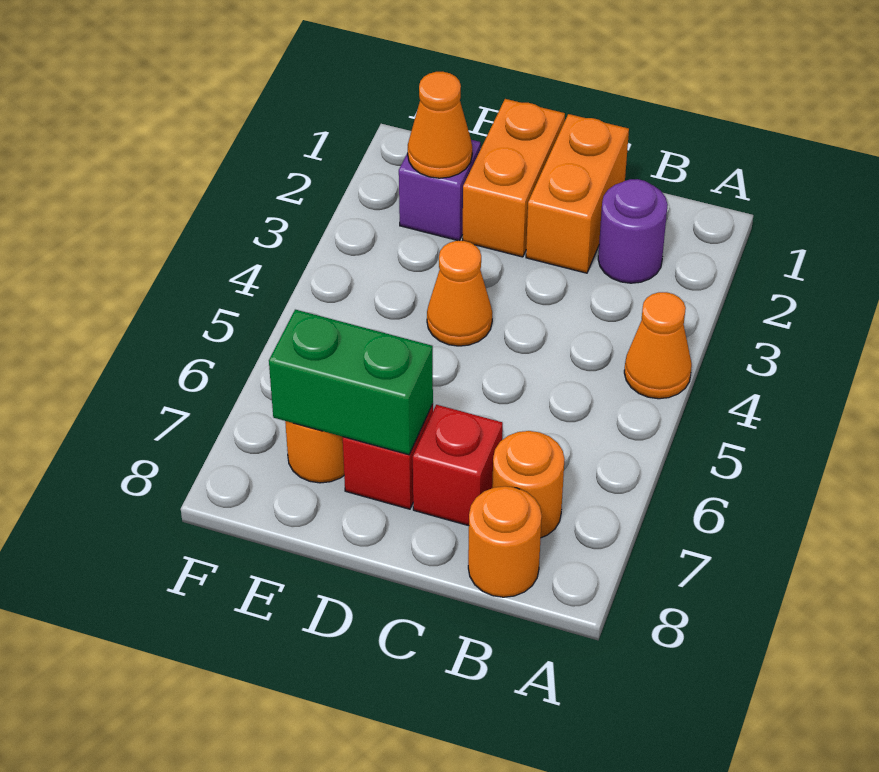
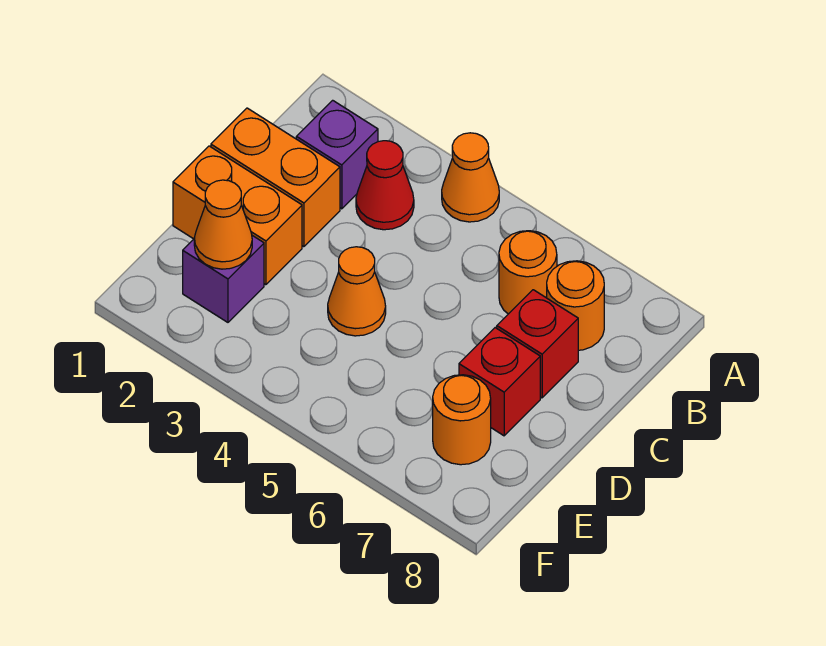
purple 1x1 round brick [598,179,668,283] -> purple 1x1 brick [296,100,378,209]
none -> red 1x1 cone [356,141,414,230]
orange 1x1 round brick [468,486,542,597] -> orange 1x1 round brick moved to [499,231,557,314]
green 1x2 brick [269,310,433,455] -> none

